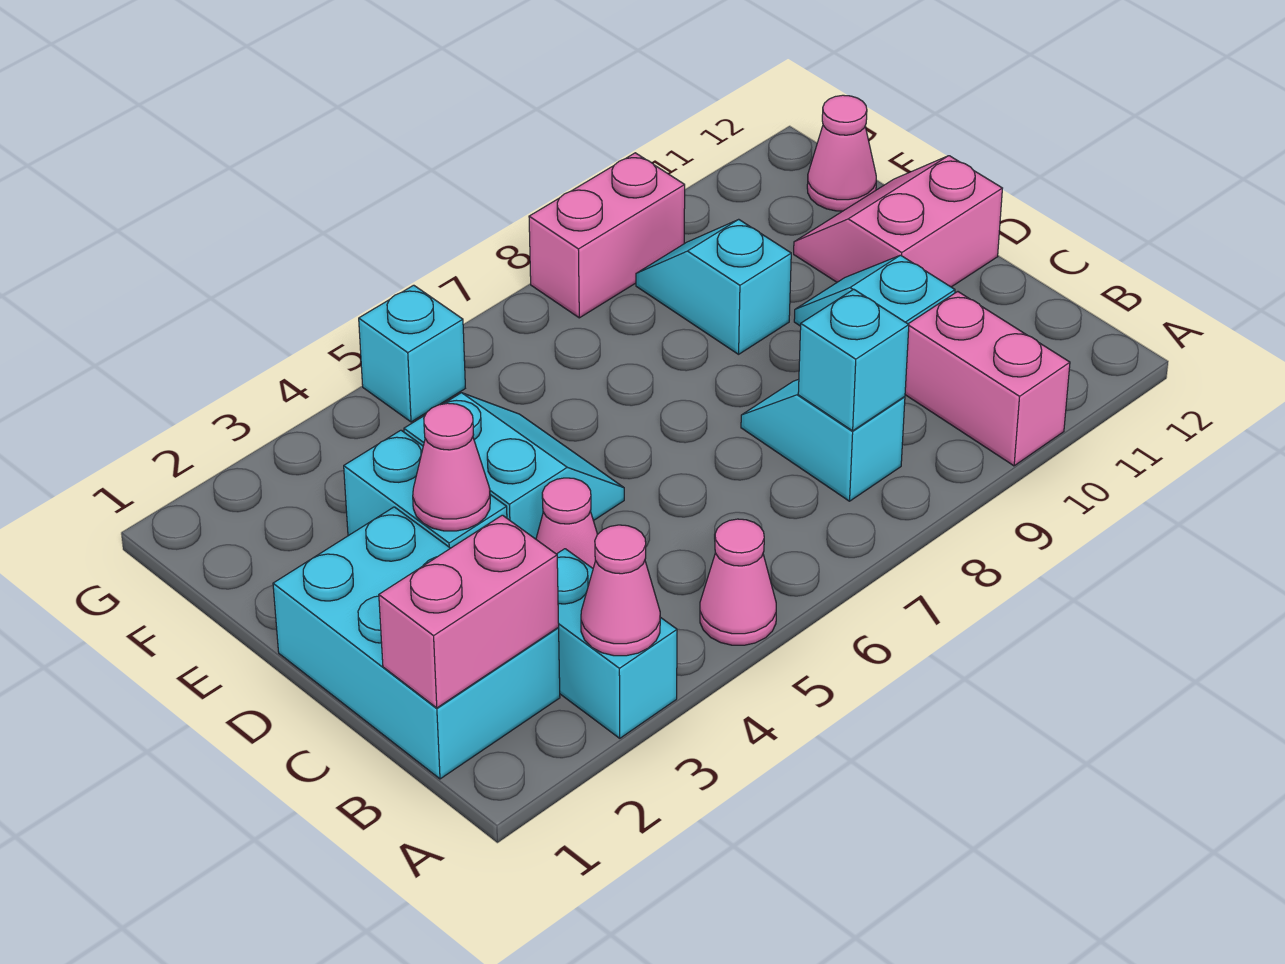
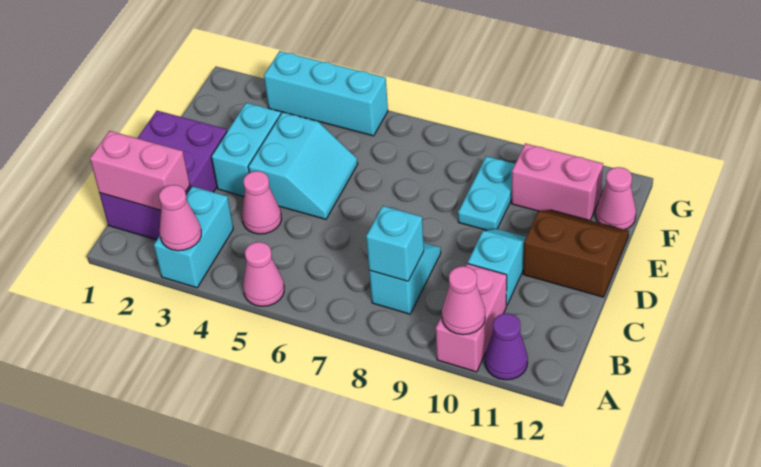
none -> purple 1x1 cone [485,313,528,380]
cyan 2x3 brick [273,507,560,779] -> purple 2x3 brick [99,111,227,240]
pink 1x1 cone [413,403,490,531] -> pink 1x1 cone moved to [442,266,485,335]
pink 2x2 slope [794,156,1002,287] -> brown 2x2 slope [523,210,629,297]
cyan 1x2 slope [636,219,791,354] -> cyan 1x2 plate [458,156,515,230]
cyan 1x1 brick [359,285,465,422] -> cyan 1x3 brick [264,51,388,136]
pink 1x2 brick [529,153,685,318] -> pink 1x2 brick moved to [511,143,603,220]

